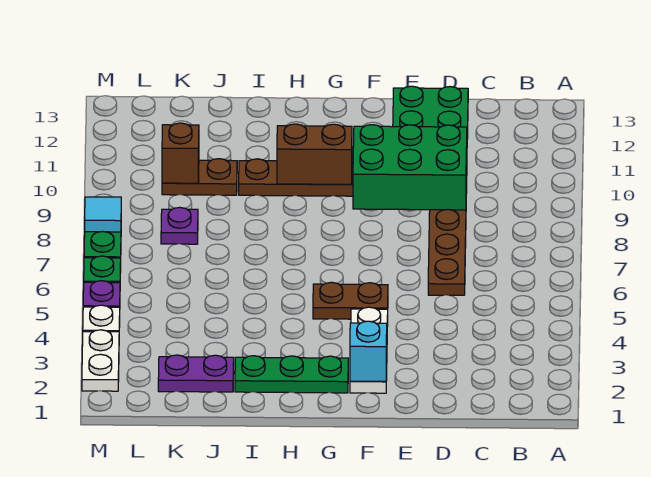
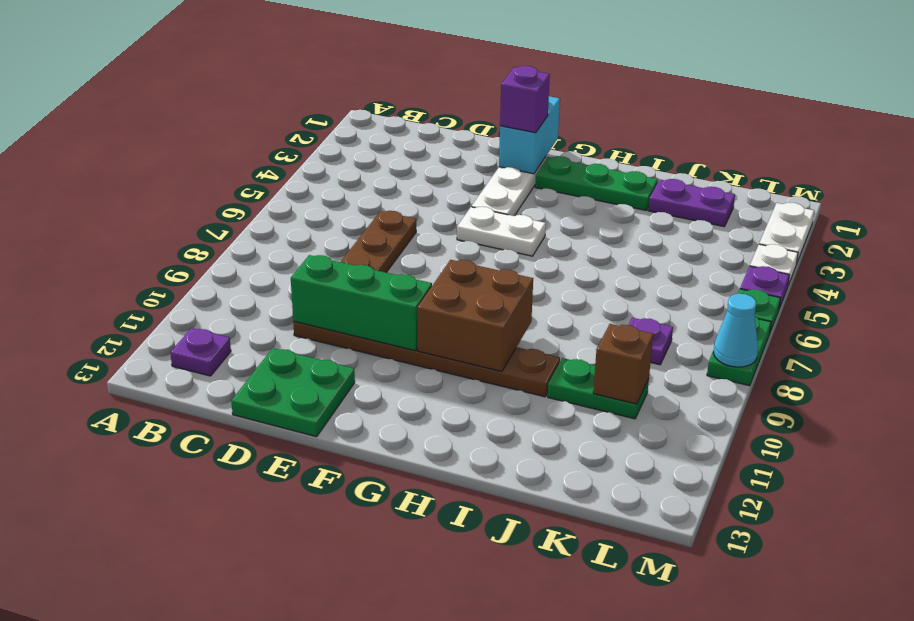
none -> purple 1x1 plate [170,328,231,376]
green 2x3 brick [353,125,467,210] -> green 1x3 brick [291,255,432,351]
cyan 1x1 brick [350,321,387,382] -> cyan 1x2 brick [499,96,560,174]
none -> purple 1x1 brick [500,66,550,133]
brown 1x2 plate [313,282,388,319] -> white 1x2 plate [457,207,546,256]
brown 1x2 brick [277,124,352,184] -> brown 2x2 brick [417,260,533,372]
brown 1x2 plate [162,159,237,195] -> green 1x2 plate [548,358,649,419]
cyan 1x1 tile [85,197,121,232] -> cyan 1x1 cone [713,294,758,367]

